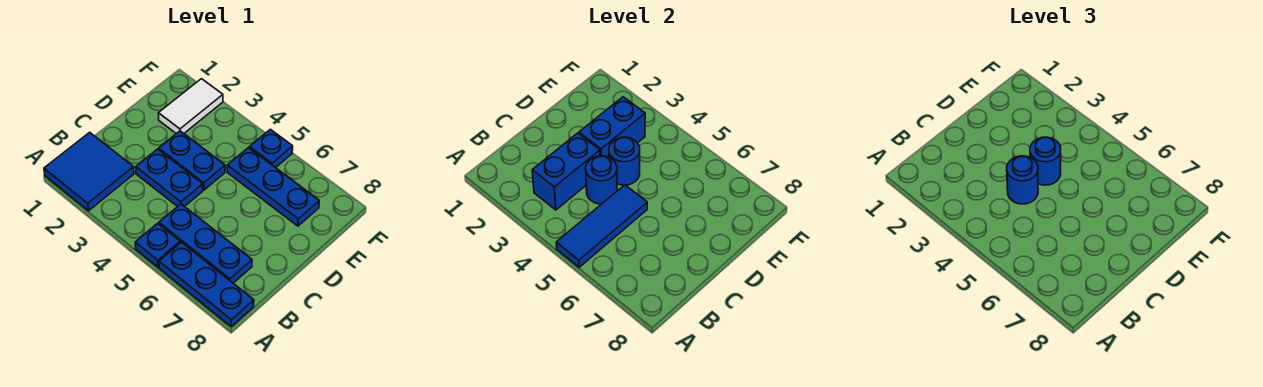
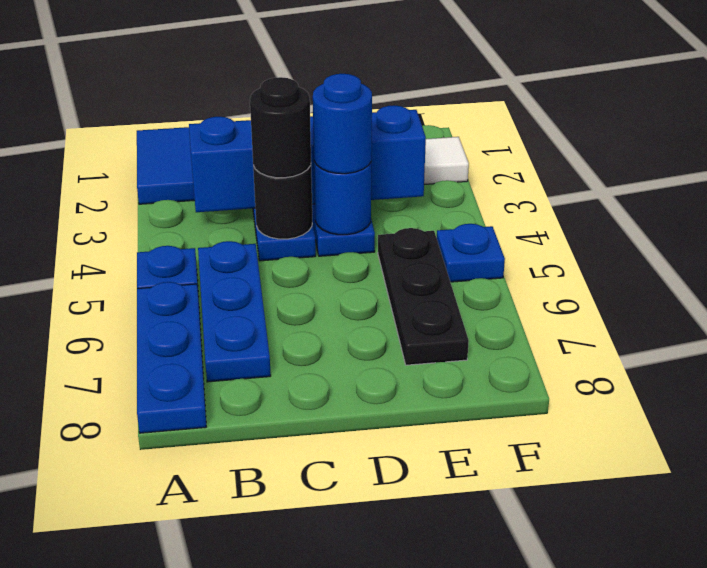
blue 1x3 tile [556,185,647,267] -> none
blue 1x1 round brick [586,156,617,204] -> black 1x1 round brick [253,166,312,239]
blue 1x1 round brick [1007,156,1038,204] -> black 1x1 round brick [250,77,311,178]
blue 1x3 plate [227,148,319,226] -> black 1x3 plate [378,228,469,365]

